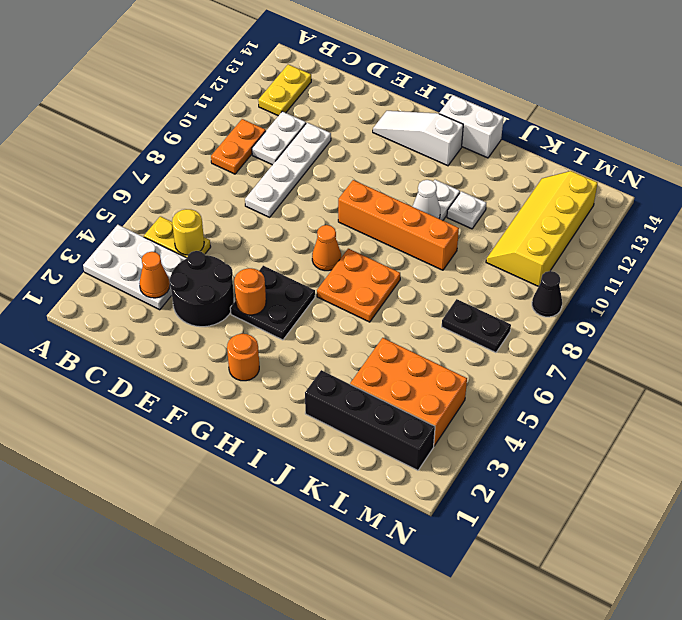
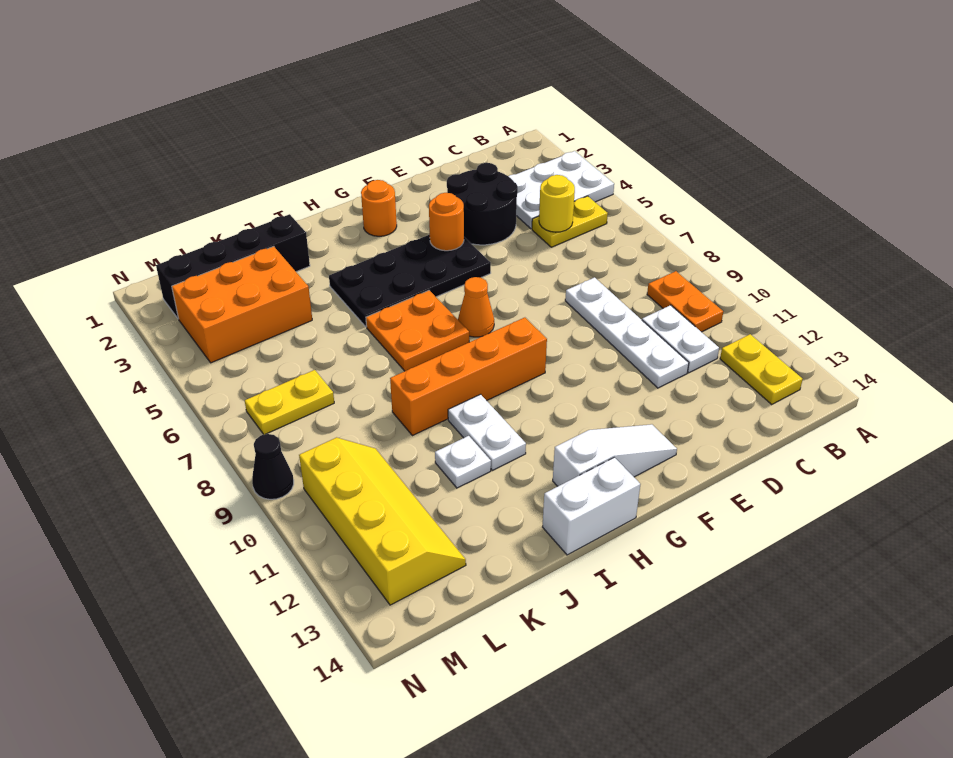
orange 1x1 cone [139,252,170,298] -> none
black 2x2 plate [230,266,315,340] -> black 2x4 plate [329,235,491,327]
white 1x1 cone [412,180,440,219] -> none
black 1x2 plate [442,299,511,353] -> yellow 1x2 plate [245,370,334,435]

